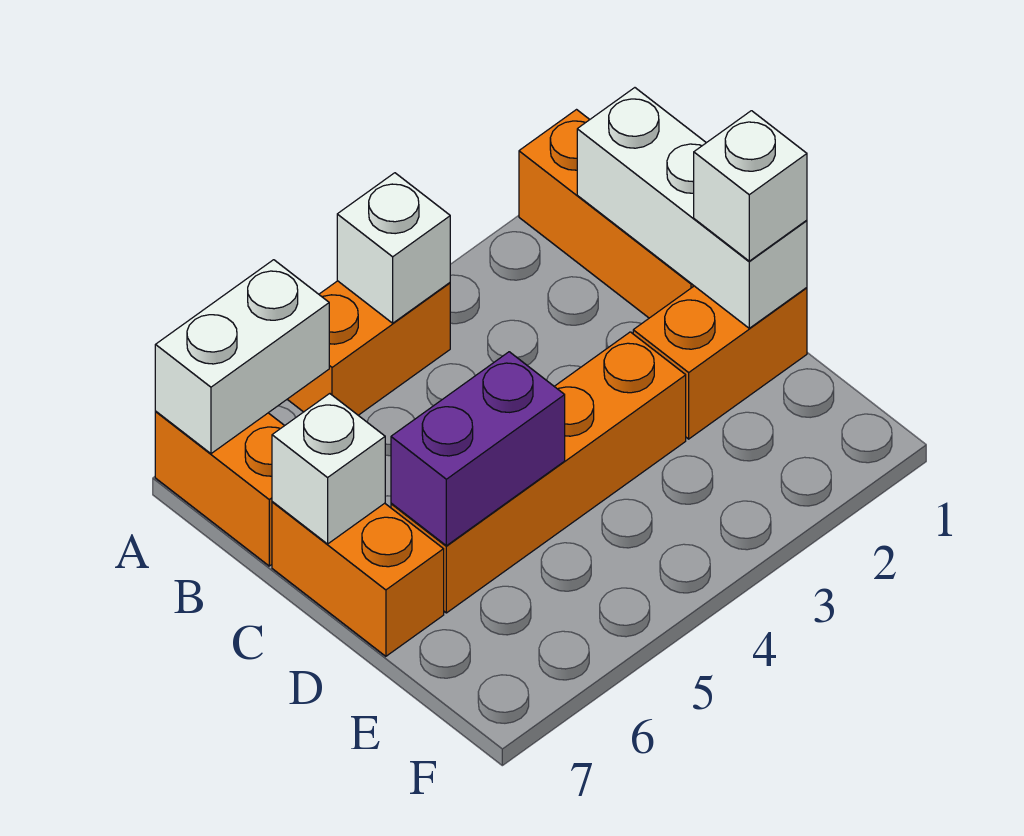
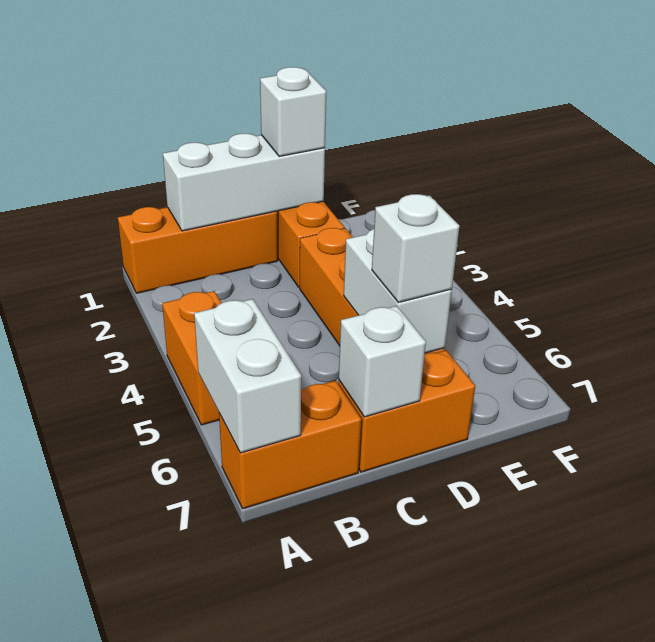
white 1x1 brick [337,173,450,323] -> white 1x1 brick moved to [372,194,459,303]
purple 1x2 brick [391,352,565,546] -> white 1x2 brick [344,229,452,353]

